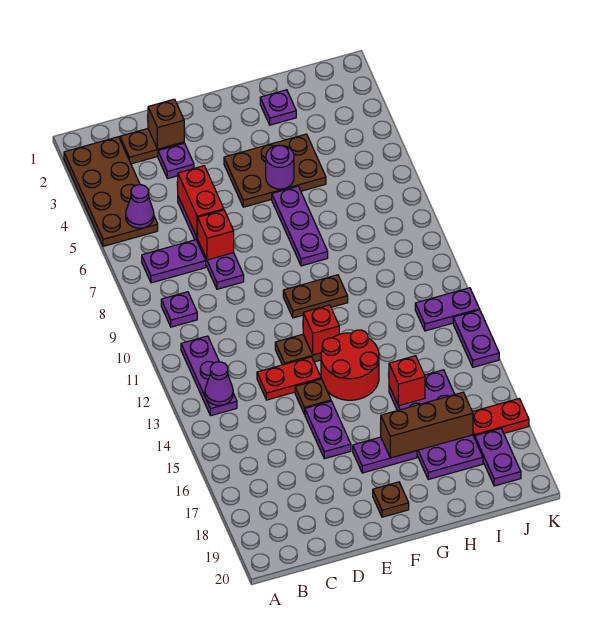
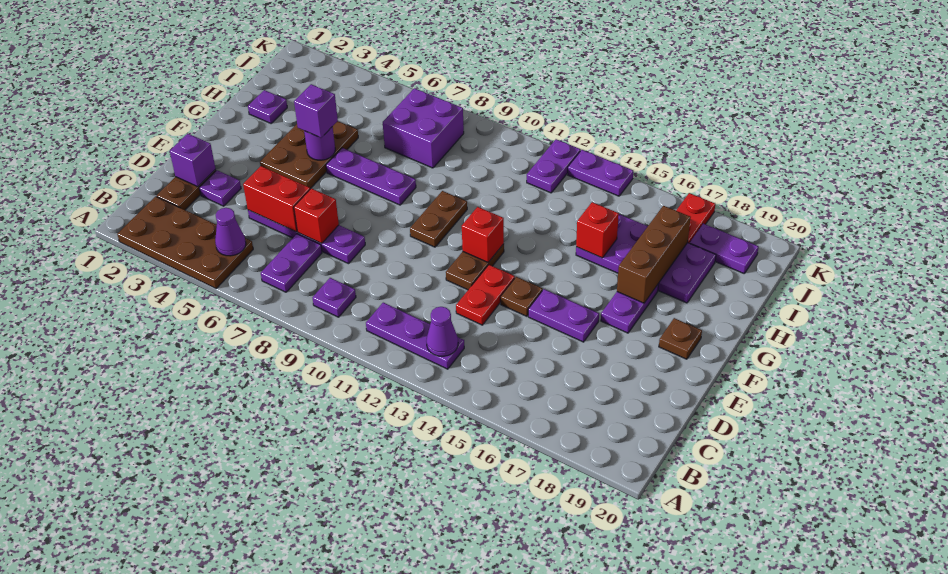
brown 1x1 brick [148,99,184,149] -> purple 1x1 brick [170,134,216,187]
red 2x2 round brick [321,330,379,400] -> none
none -> purple 1x1 brick [294,84,338,138]
none -> purple 2x2 brick [383,88,464,168]

